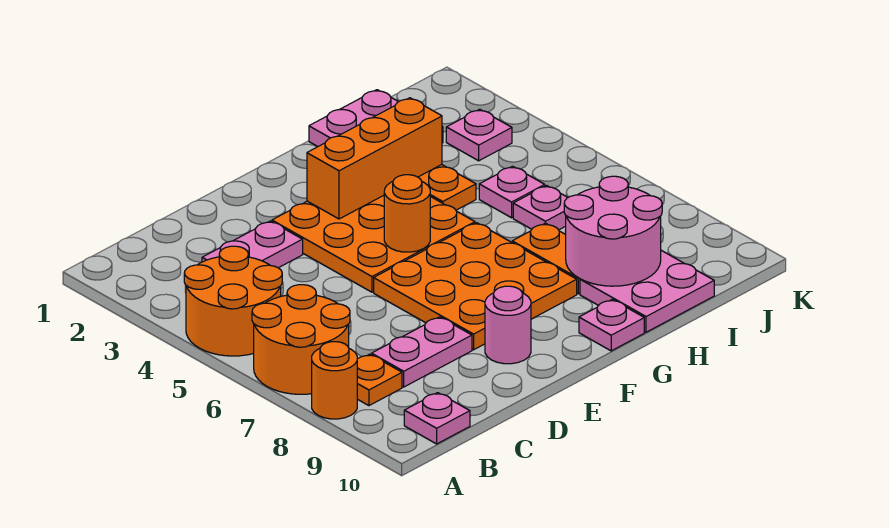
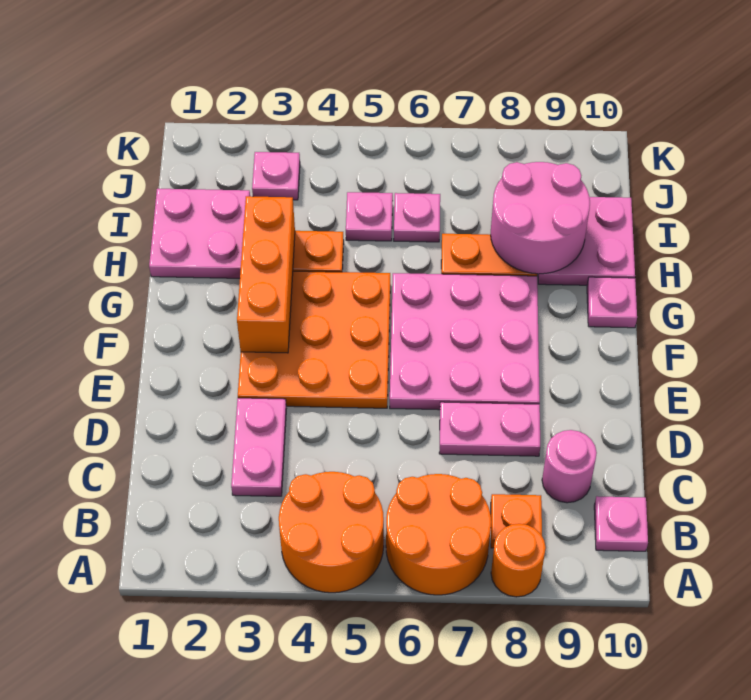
pink 1x2 plate [372,317,472,387] -> pink 1x2 plate turned to [439,402,540,456]
orange 3x3 plate [374,223,577,350] -> pink 3x3 plate [390,273,540,410]
pink 1x1 round brick [485,286,531,364] -> pink 1x1 round brick moved to [542,430,597,503]
orange 1x1 round brick [384,175,430,252] -> none

